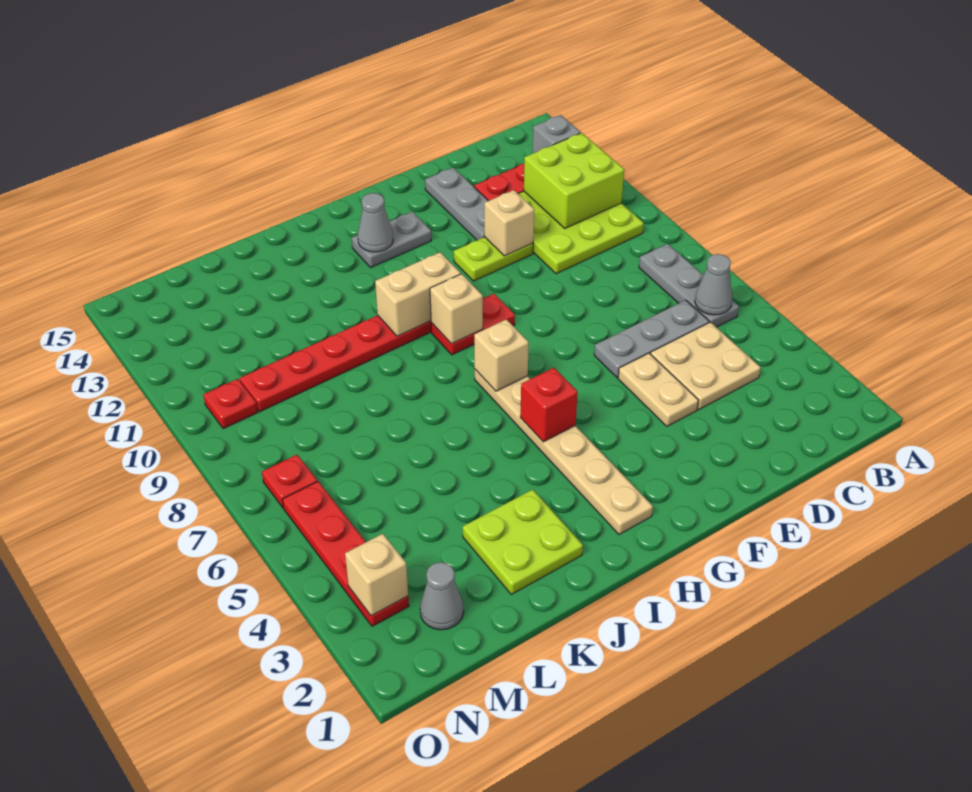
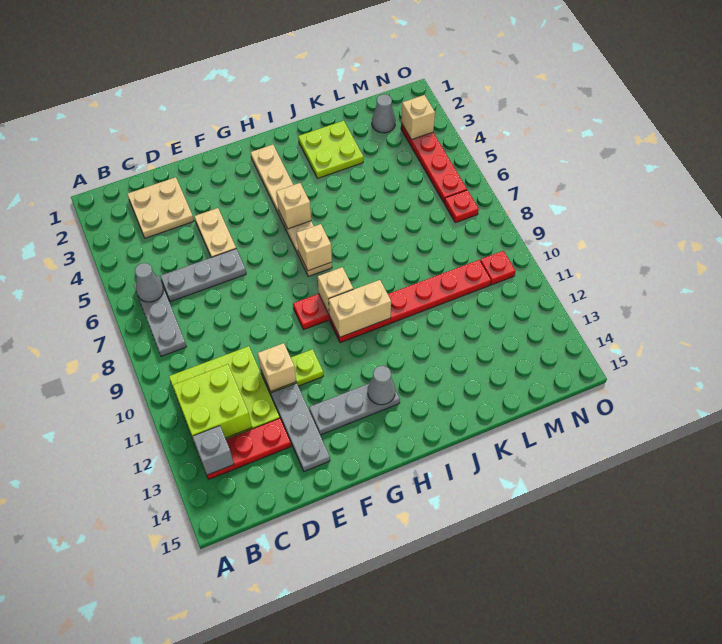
tan 2x2 plate [650,322,761,410] -> tan 2x2 plate moved to [127,177,194,238]
grey 1x2 plate [352,212,431,267] -> grey 1x3 plate [309,384,400,435]
red 1x1 brick [520,368,578,442] -> tan 1x1 brick [276,183,311,229]

